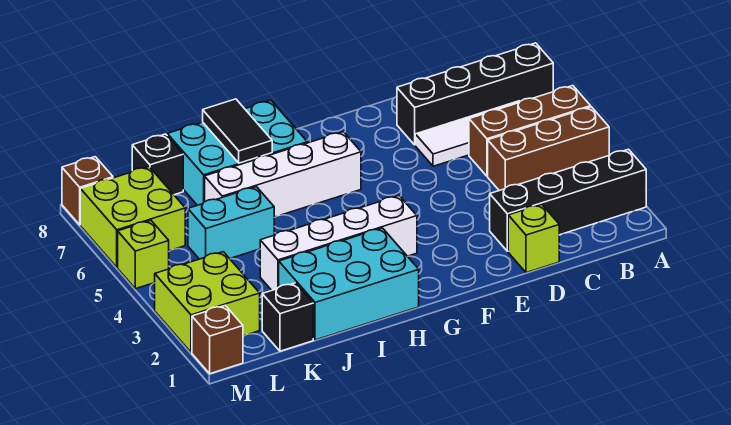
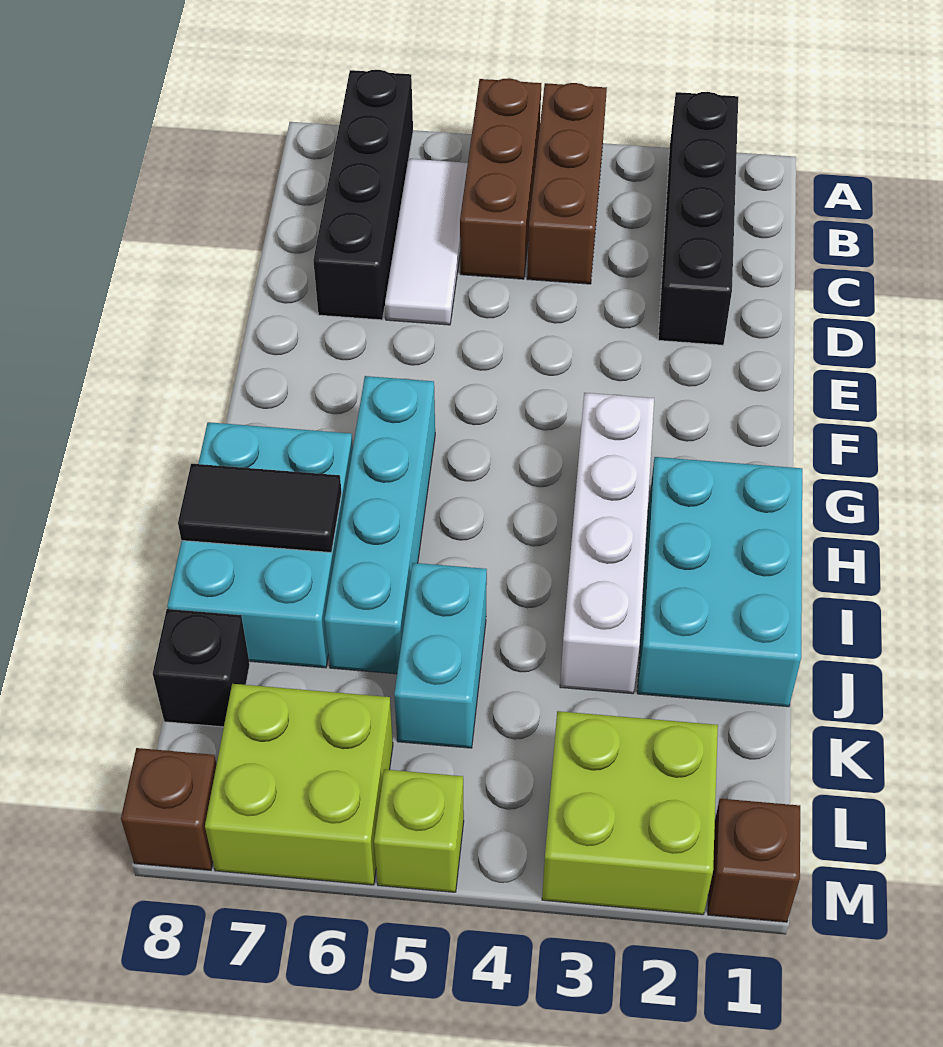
lime 1x1 brick [508,204,559,273] -> none
white 1x4 brick [205,132,361,217] -> cyan 1x4 brick [325,376,435,674]
black 1x1 brick [262,283,313,351] -> none

